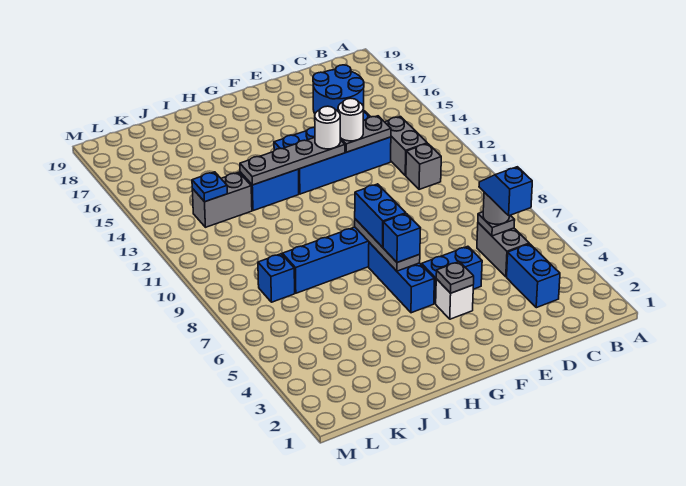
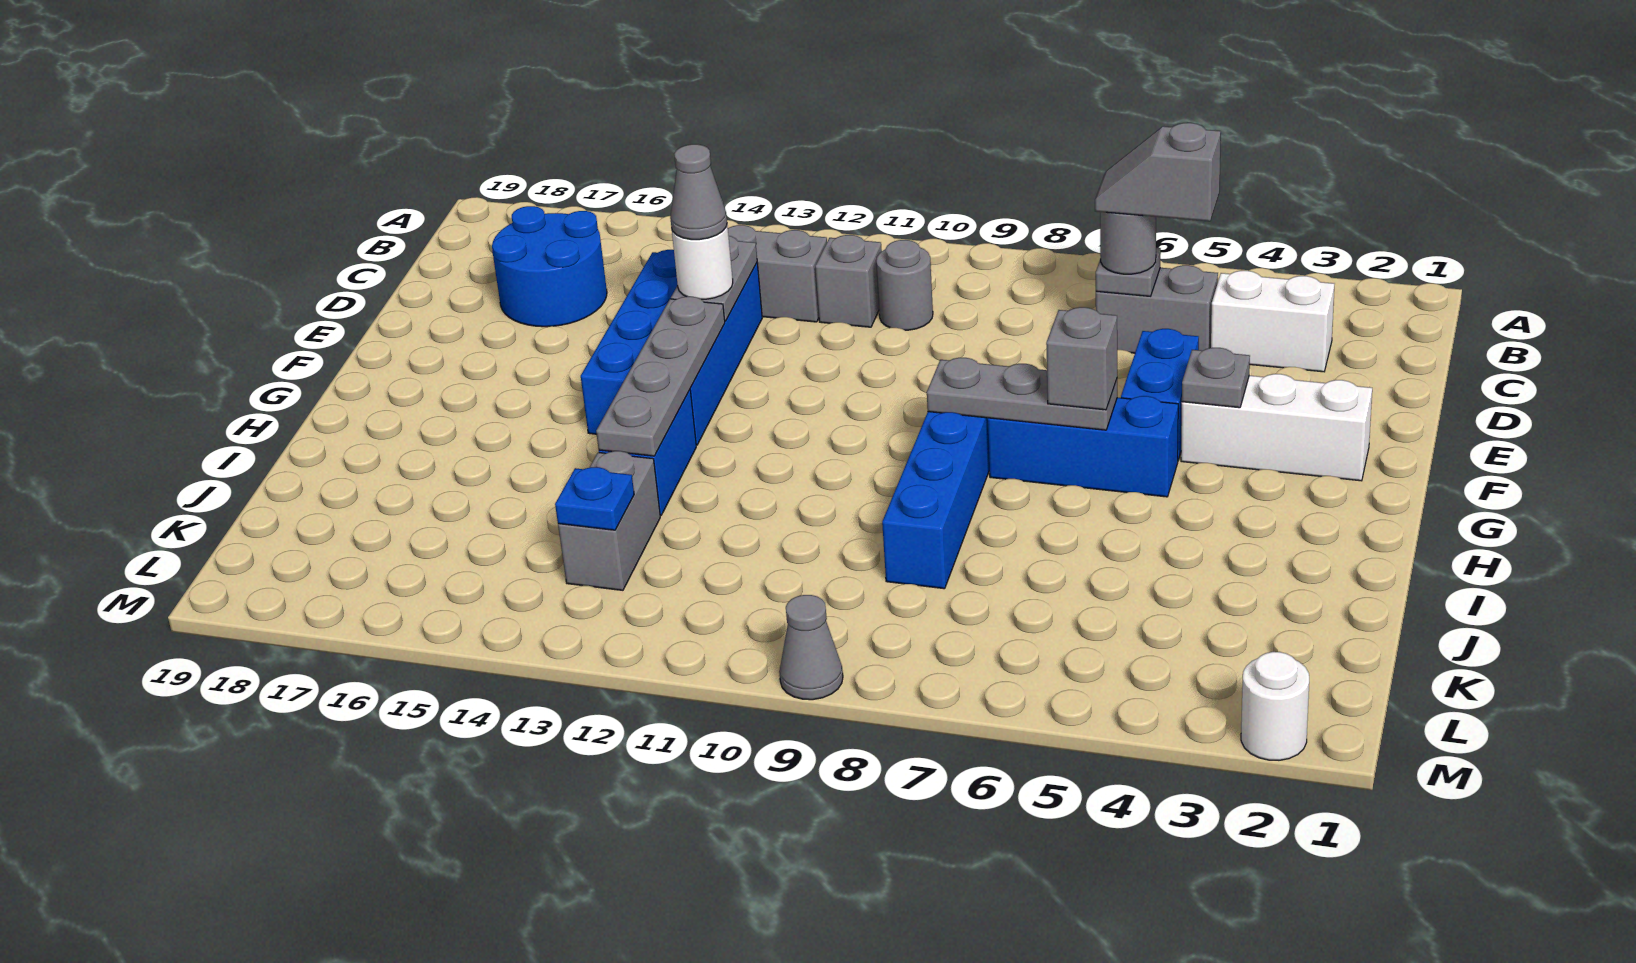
blue 1x2 brick [507,244,560,308] -> white 1x2 brick [1211,271,1334,372]
blue 1x2 slope [479,167,532,216] -> grey 1x2 slope [1095,123,1221,221]
none -> grey 1x1 round brick [876,240,933,330]
none -> grey 1x1 cone [670,144,727,240]
white 1x1 brick [436,279,474,319] -> white 1x3 brick [1181,374,1372,481]
white 1x1 round brick [315,106,340,149] -> white 1x1 round brick moved to [1241,652,1309,760]
blue 1x1 brick [383,214,420,263] -> grey 1x1 brick [1046,307,1117,410]
blue 1x2 brick [355,184,406,247] -> none
blue 1x1 brick [258,254,295,302] -> none
none -> grey 1x1 cone [779,595,843,700]

